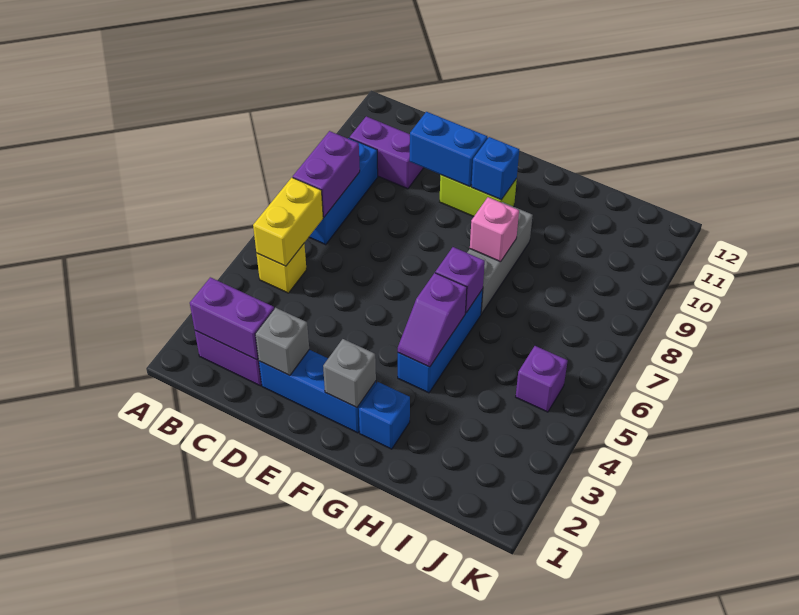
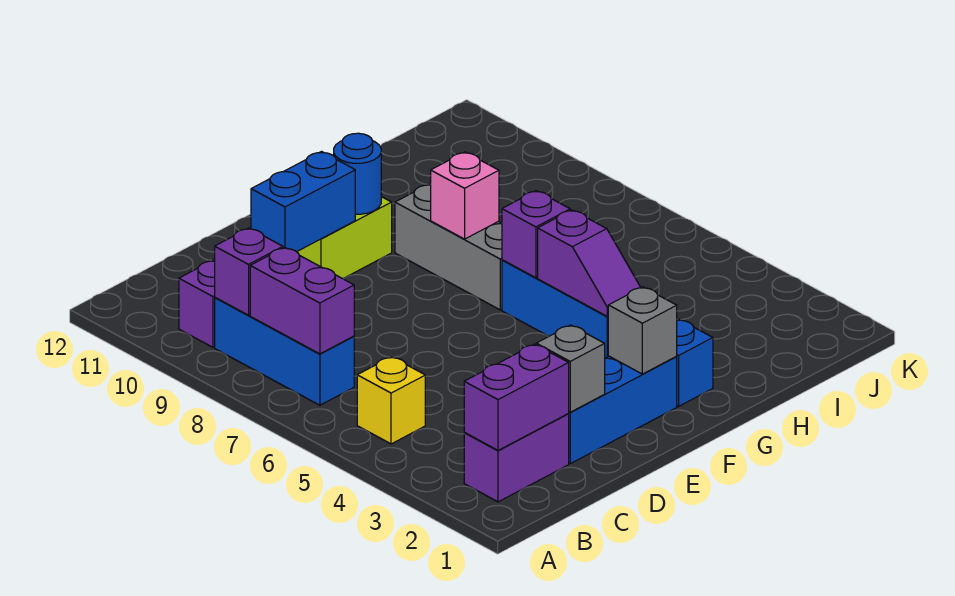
yellow 1x2 brick [253,177,323,266] -> none
blue 1x1 brick [472,137,519,200] -> blue 1x1 round brick [334,133,381,214]
purple 1x1 brick [516,346,568,412] -> purple 1x1 brick moved to [215,228,283,315]

